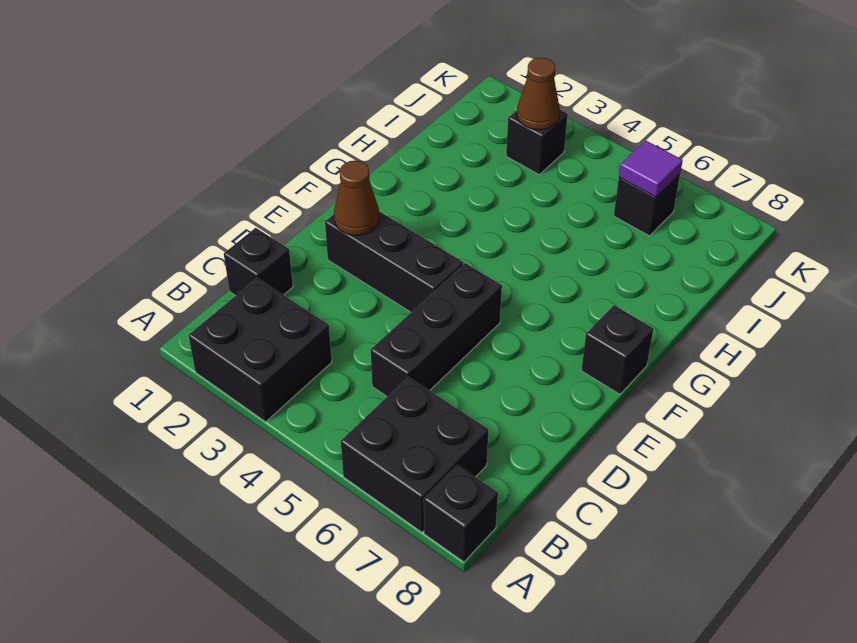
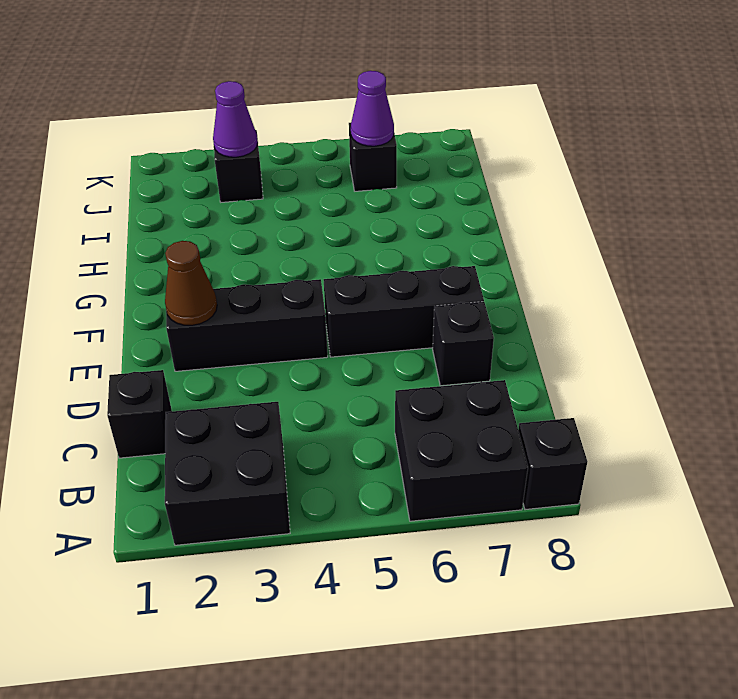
black 1x3 brick [371,263,502,397] -> black 1x3 brick turned to [324,266,484,357]
black 1x1 brick [581,305,653,394] -> black 1x1 brick moved to [433,302,494,386]
brown 1x1 cone [517,58,560,130] -> purple 1x1 cone [213,81,258,157]
purple 1x1 tile [619,141,683,197] -> purple 1x1 cone [351,71,394,146]

